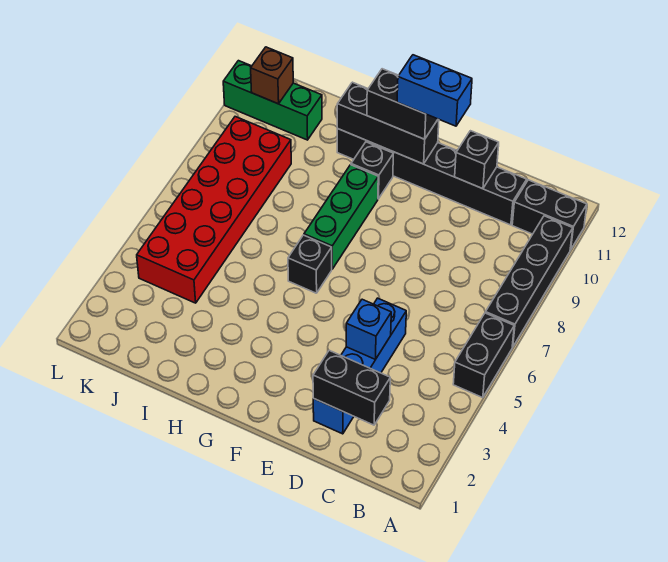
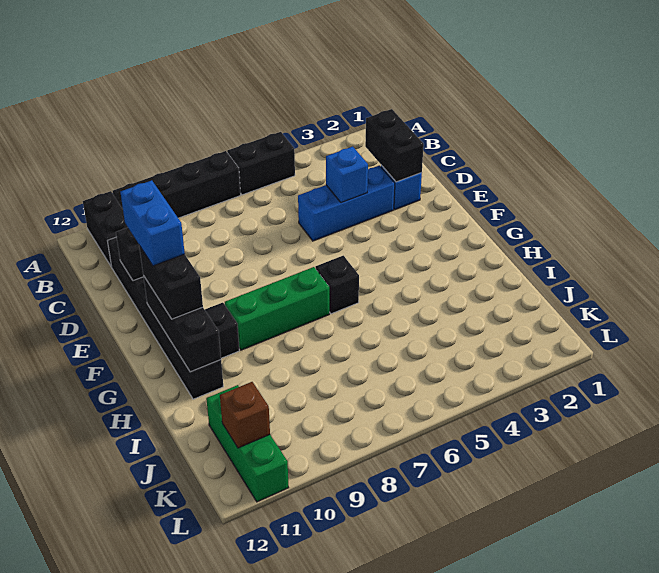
red 2x6 brick [137,117,291,303] -> none

